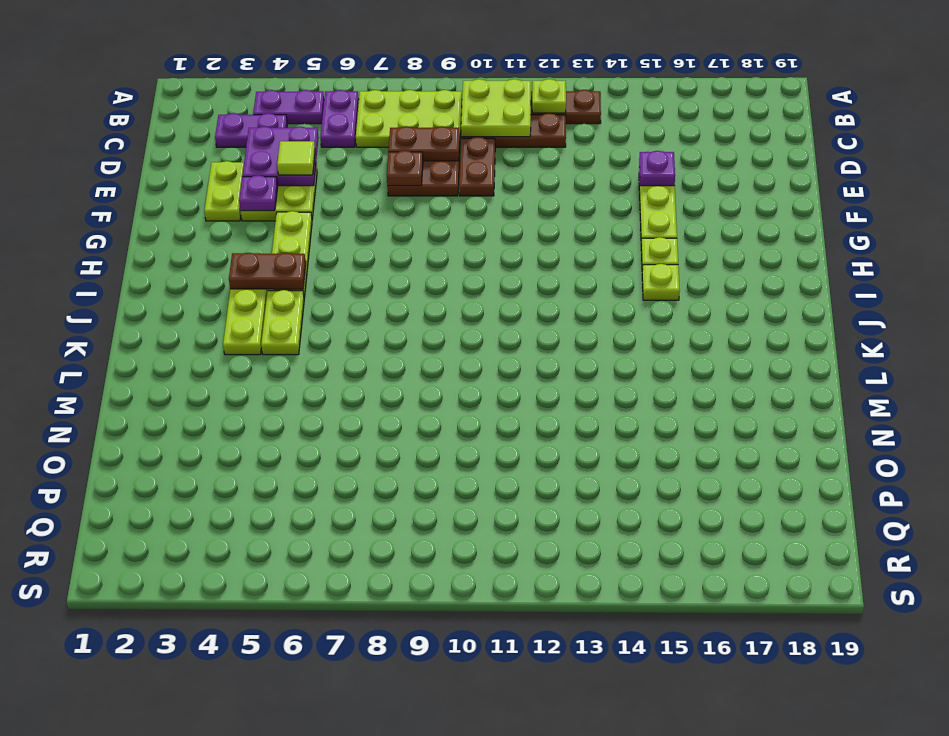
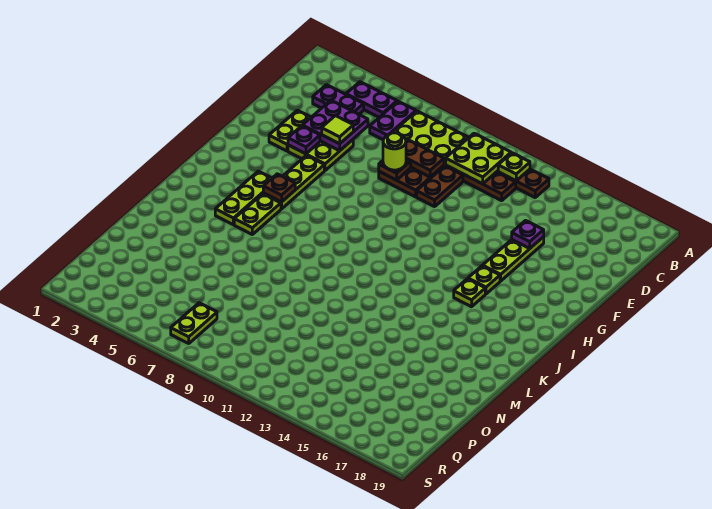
none -> lime 1x1 round brick [383,133,406,170]
brown 1x2 plate [229,253,306,289] -> brown 1x1 plate [263,174,295,202]
none -> lime 1x2 plate [171,303,217,343]

